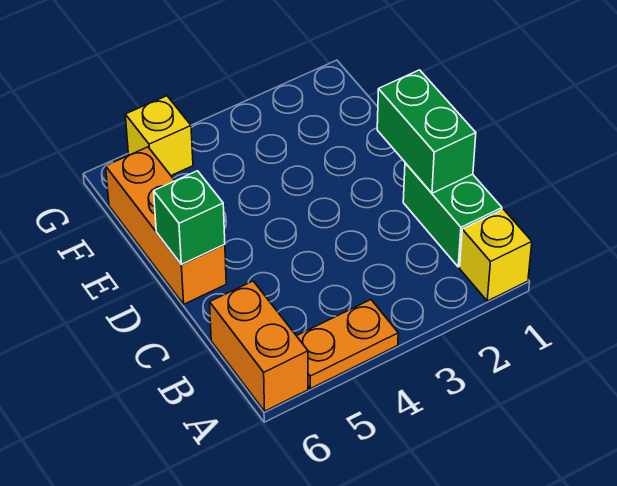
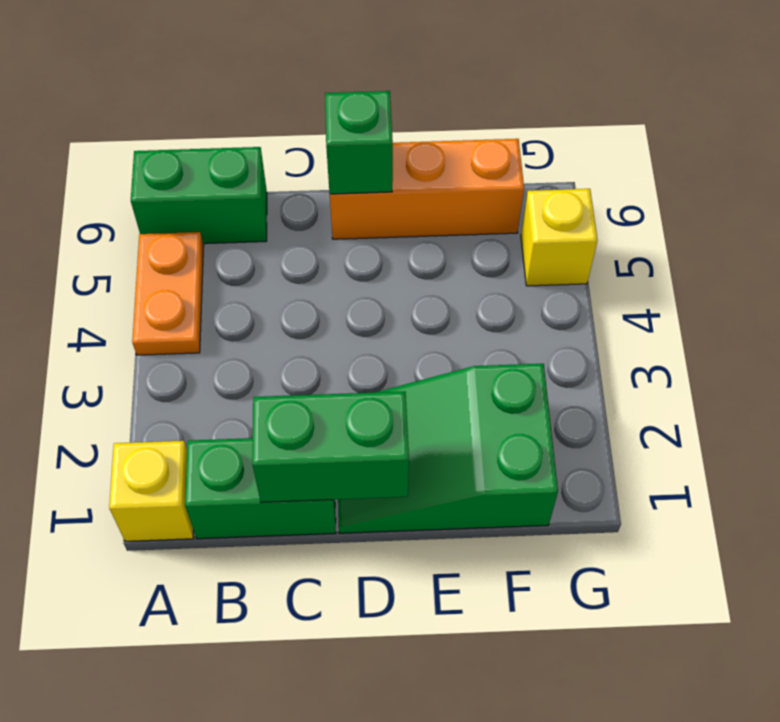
orange 1x2 brick [210,281,308,411] -> green 1x2 brick [131,147,267,244]
none -> green 2x3 slope [338,364,558,533]

